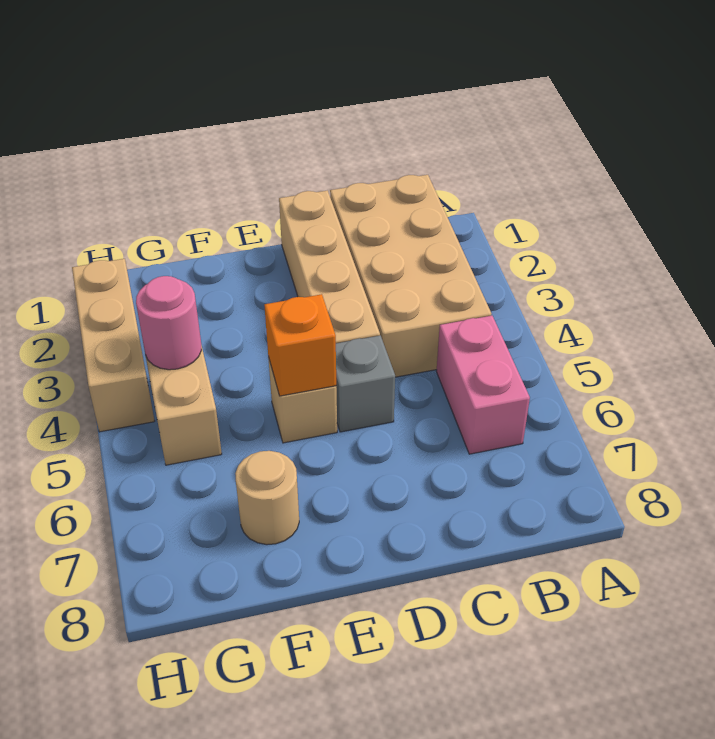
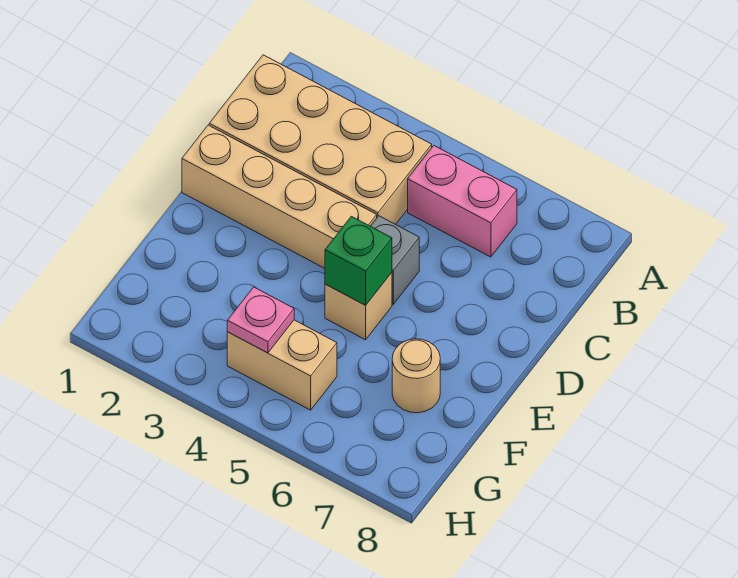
orange 1x1 brick [264,294,336,396] -> green 1x1 brick [325,216,392,305]
pink 1x1 round brick [136,276,201,370] -> pink 1x1 plate [227,287,294,353]
tan 1x3 brick [72,259,154,432] -> none

